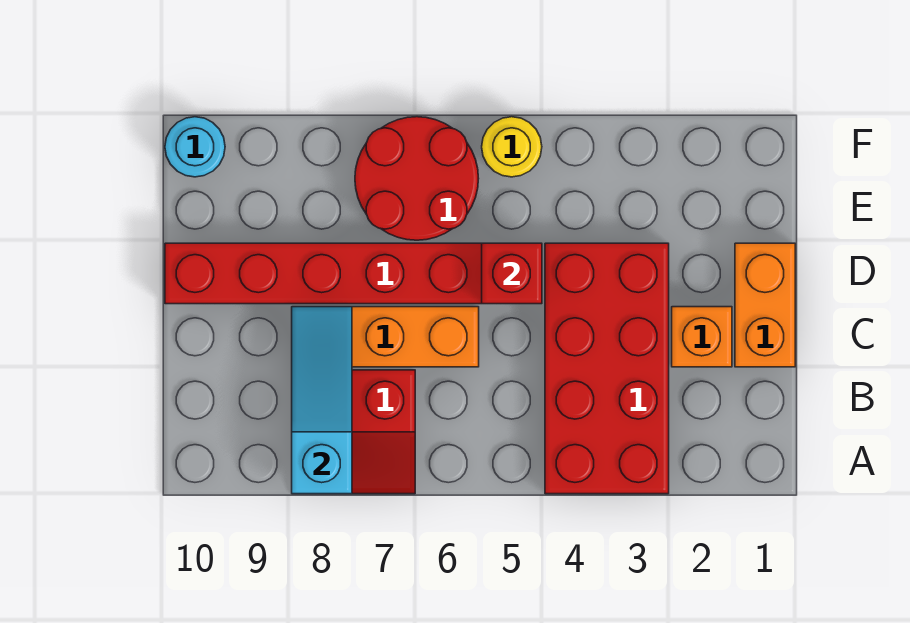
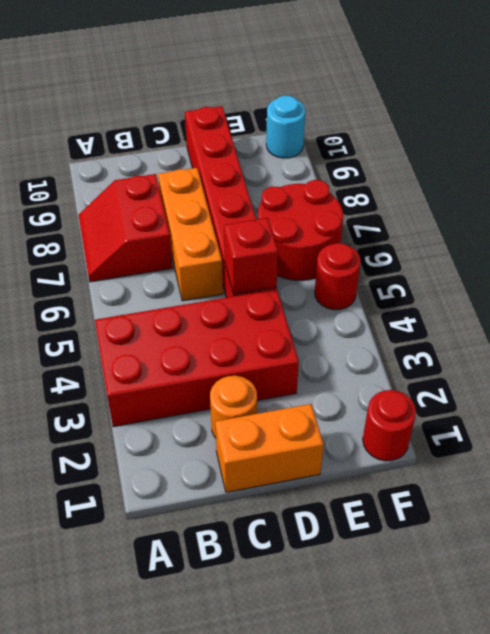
cyan 1x3 slope [292,307,352,494] -> none
orange 1x1 brick [672,307,732,367] -> orange 1x1 round brick [210,376,257,438]
none -> red 1x1 round brick [363,390,416,461]
yellow 1x1 round brick [482,117,542,177] -> red 1x1 round brick [315,243,361,310]

